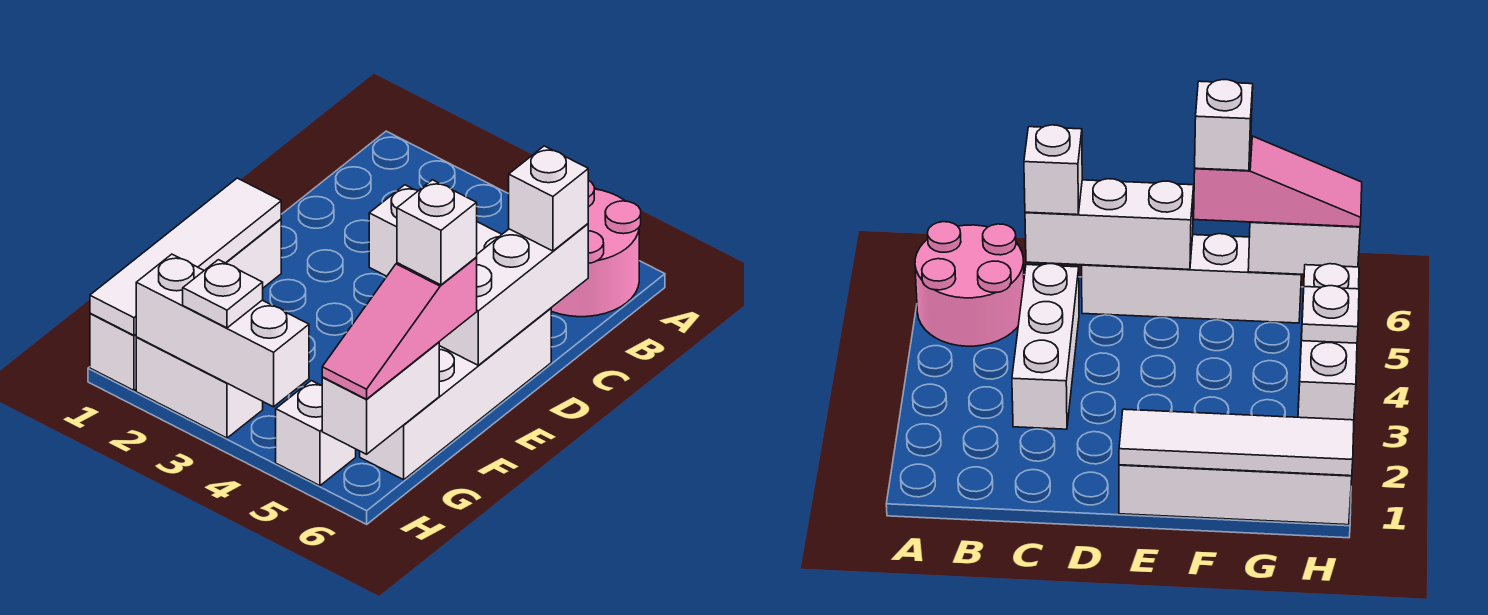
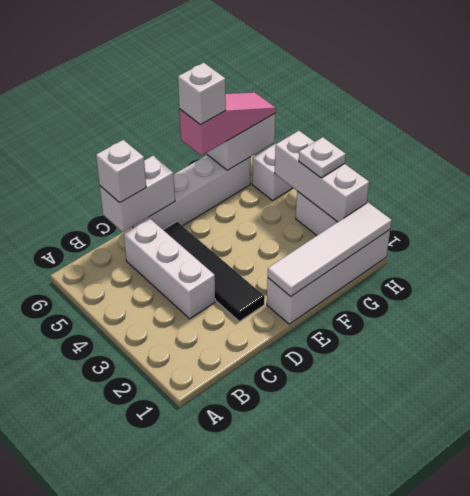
pink 2x2 round brick [551,180,641,317] -> none
white 1x3 brick [439,224,588,366] -> white 1x2 brick [100,156,175,232]
none -> black 1x4 tile [164,222,265,321]

